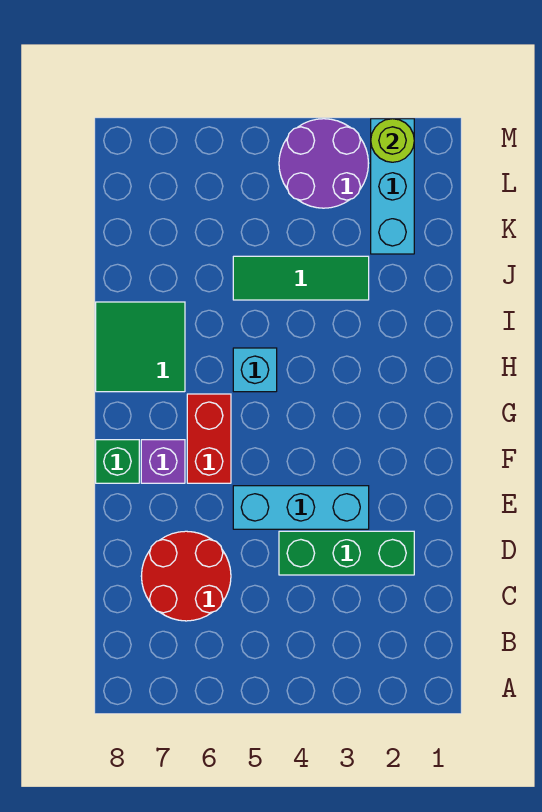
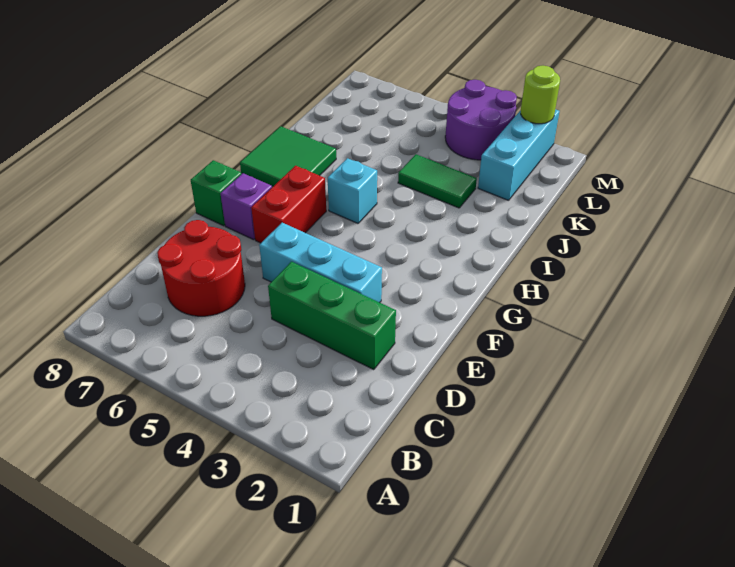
green 1x3 tile [233,256,369,300] -> green 1x2 tile [398,154,477,208]

